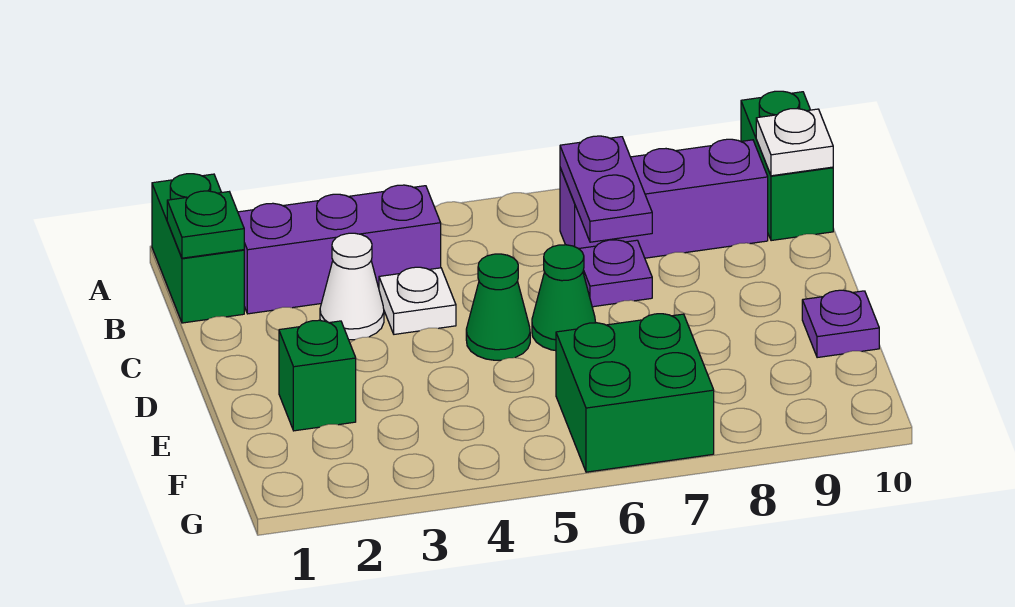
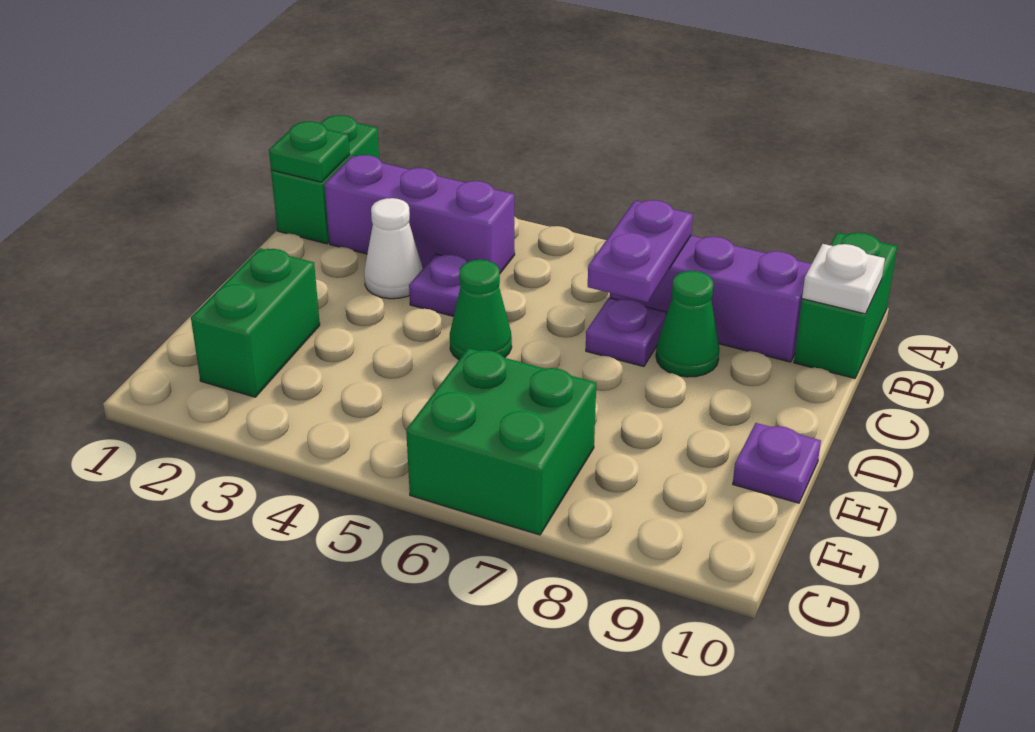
white 1x1 plate [379,267,456,334] -> purple 1x1 plate [409,254,467,316]
green 1x1 cone [532,245,596,351] -> green 1x1 cone moved to [656,271,719,377]
green 1x1 brick [279,320,356,431] -> green 1x2 brick [191,248,320,397]

